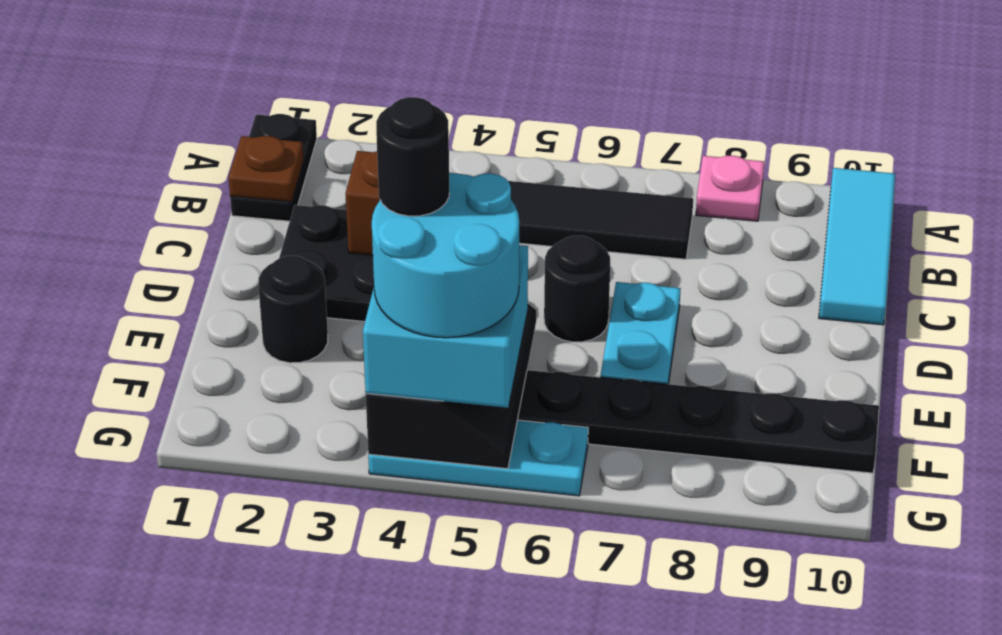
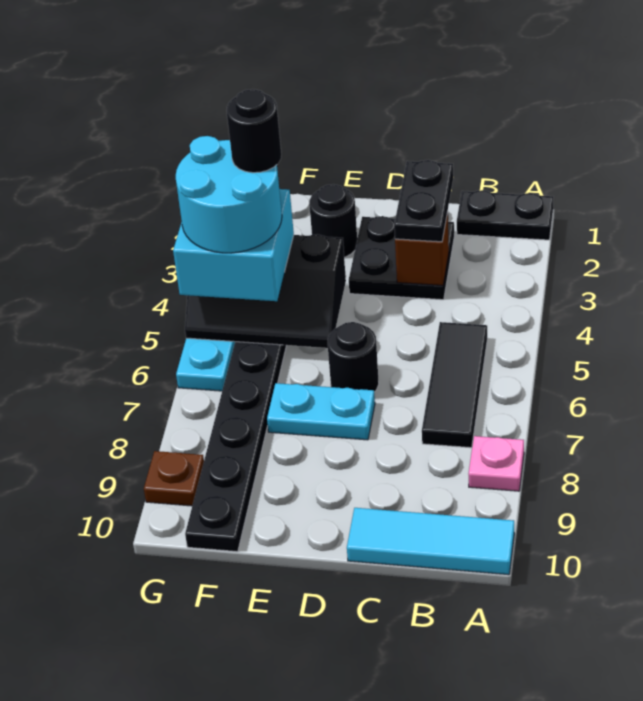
brown 1x1 plate [228,136,304,202] -> brown 1x1 plate moved to [144,451,204,506]
none -> black 1x2 plate [394,160,453,242]

